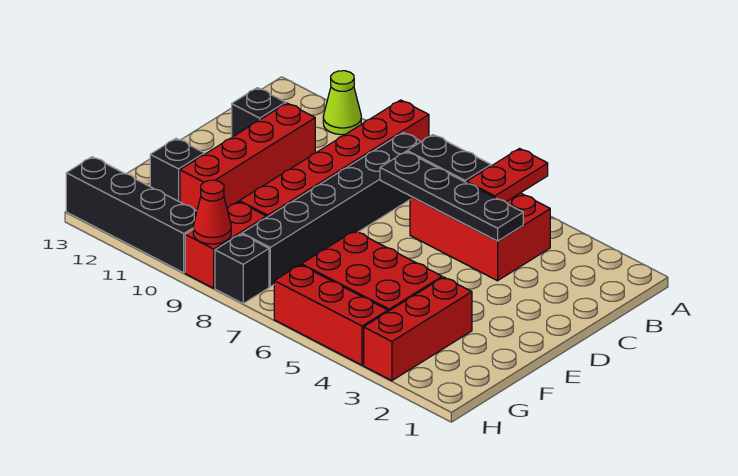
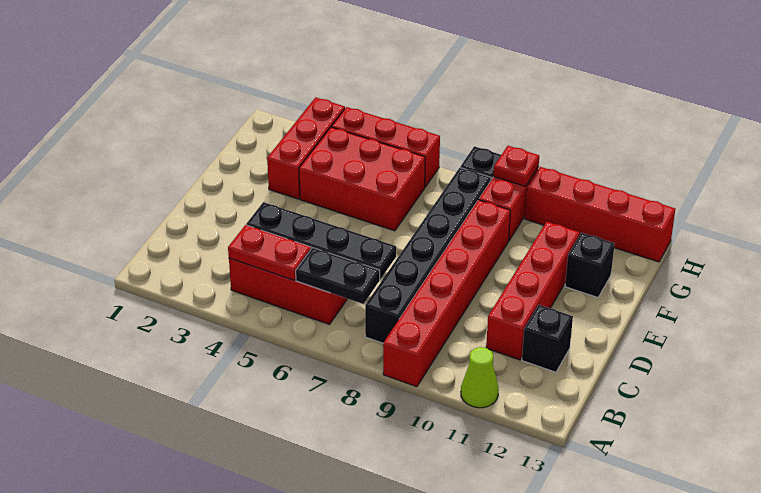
red 1x2 plate [467,149,548,202] -> red 1x2 plate turned to [228,225,311,280]
red 1x1 cone [193,180,231,244] -> red 1x1 plate [494,146,539,186]
black 1x4 brick [66,157,197,273] -> red 1x4 brick [525,167,675,262]

